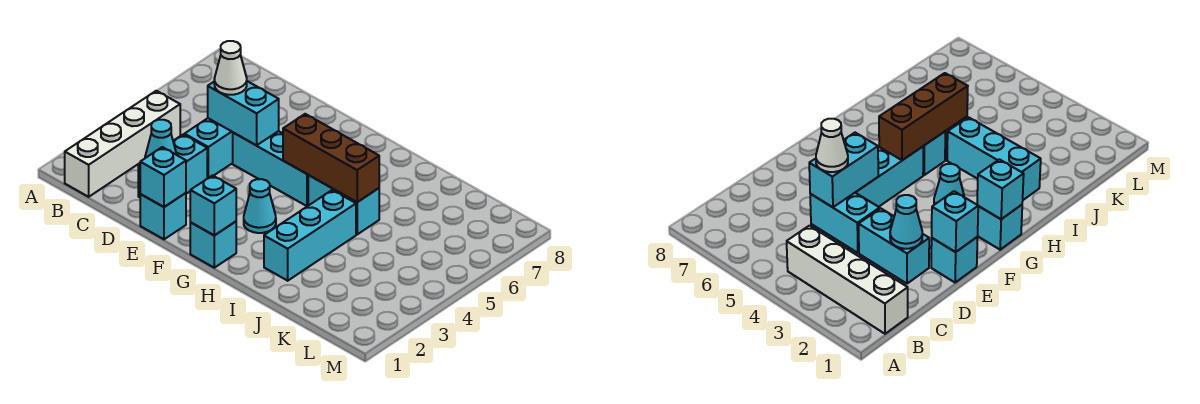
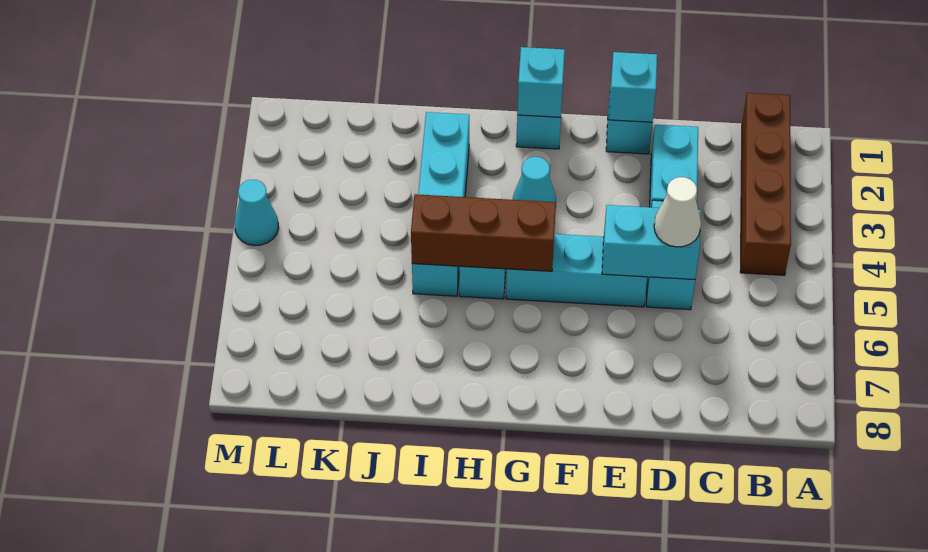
white 1x4 brick [65,91,180,197] -> brown 1x4 brick [740,93,791,275]
cyan 1x1 cone [145,120,177,158] -> cyan 1x1 cone moved to [234,180,279,246]

